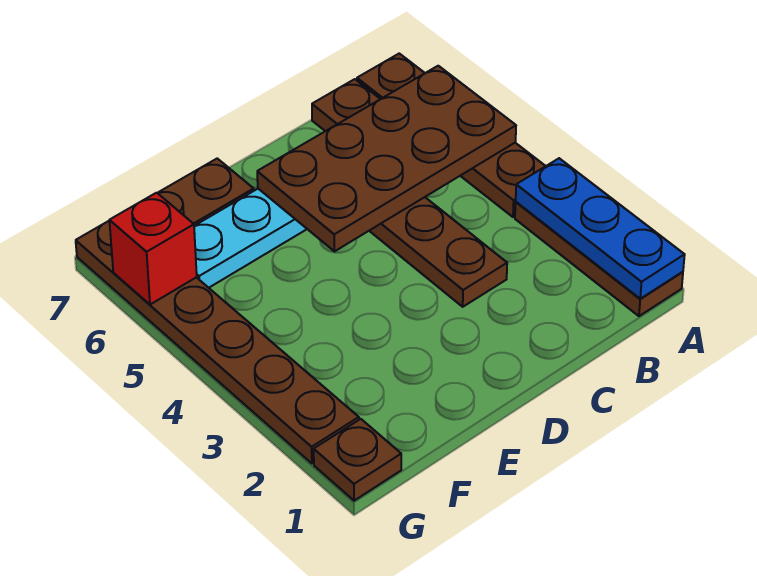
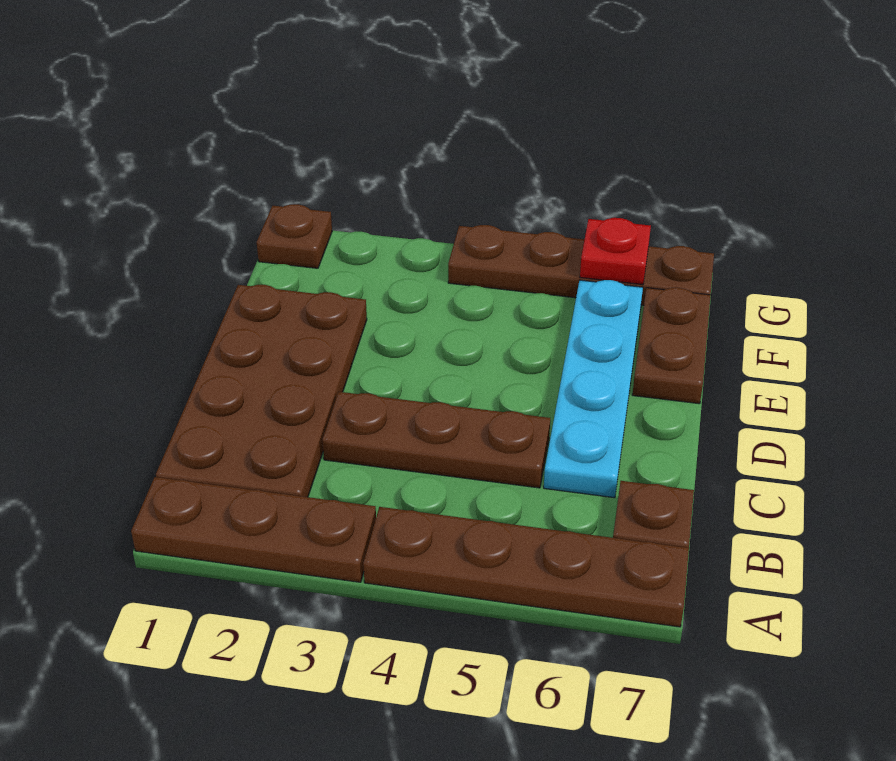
blue 1x3 plate [516,158,685,299] -> none
brown 2x4 plate [257,66,516,251] -> brown 2x4 plate moved to [156,285,367,497]
brown 1x6 plate [76,221,359,463] -> brown 1x4 plate [448,225,714,305]
red 1x1 brick [109,193,197,305] -> red 1x1 plate [580,218,651,285]

